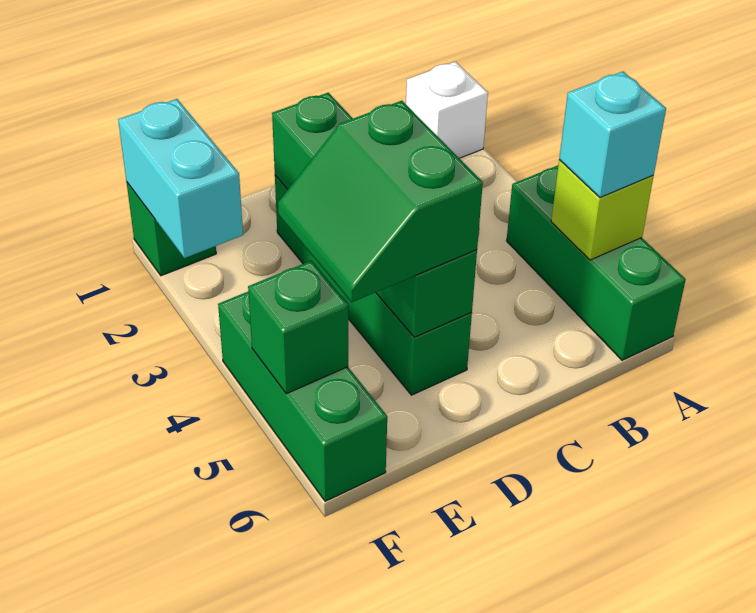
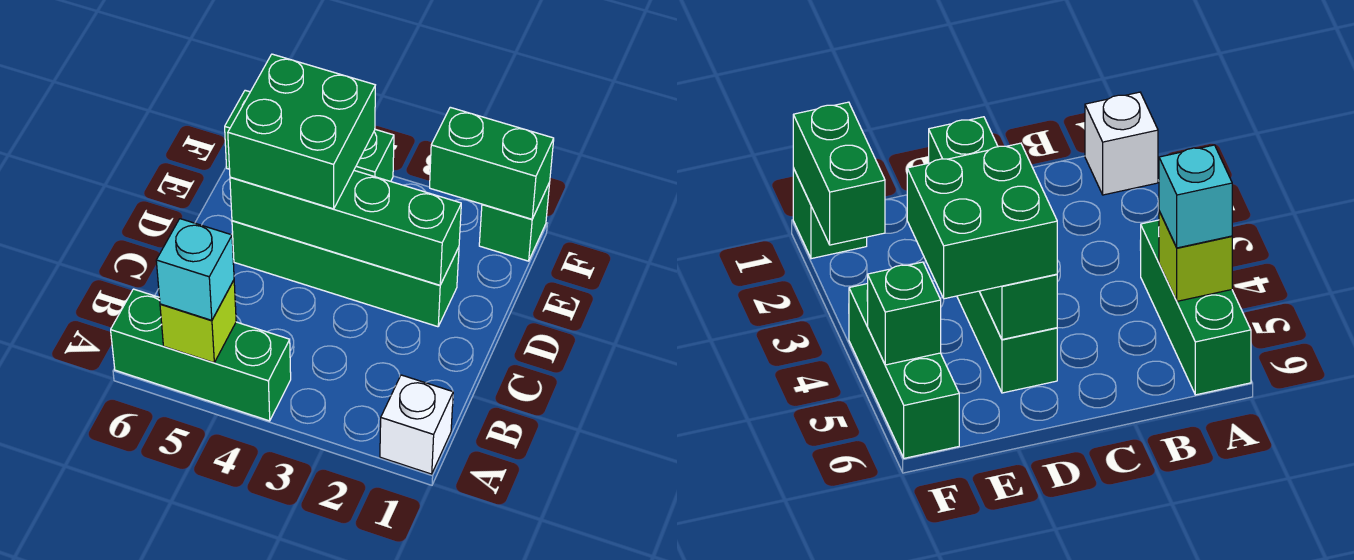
green 2x2 slope [278,101,483,302] -> green 2x2 brick [228,54,375,209]
cyan 1x2 brick [118,99,243,258] -> green 1x2 brick [430,107,554,219]

